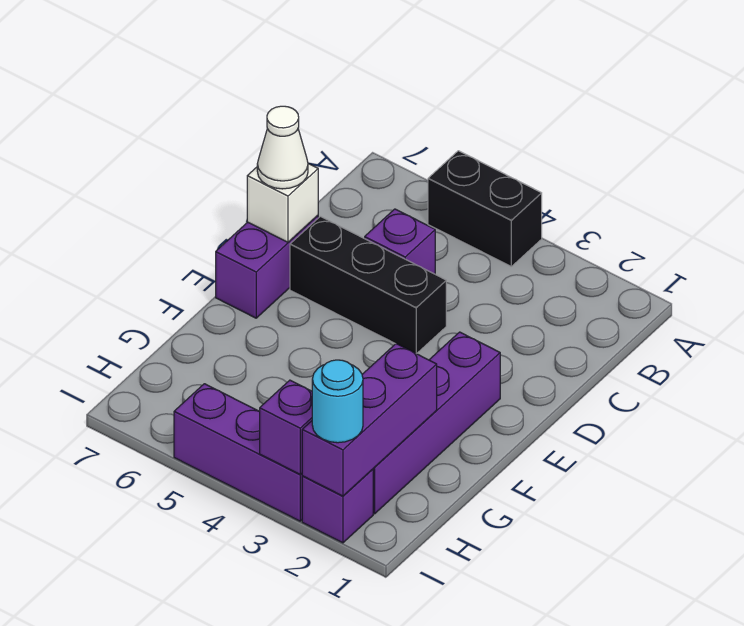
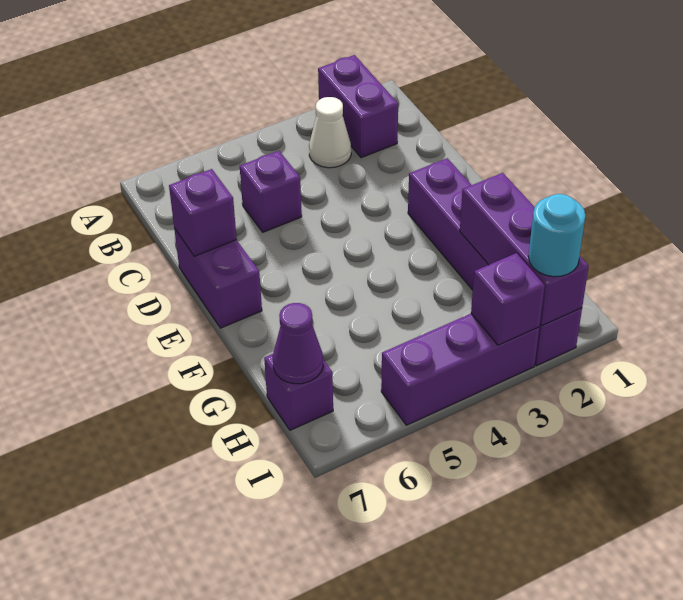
none -> purple 1x2 brick [318,55,398,158]
black 1x2 brick [428,151,542,266] -> none
black 1x3 brick [290,216,446,354] -> none
white 1x1 brick [247,164,318,242] -> purple 1x1 brick [169,169,237,256]
white 1x1 cone [257,106,308,189] -> white 1x1 cone moved to [309,97,351,168]
none -> purple 1x1 brick [264,354,333,430]
none -> purple 1x1 cone [273,303,323,384]

